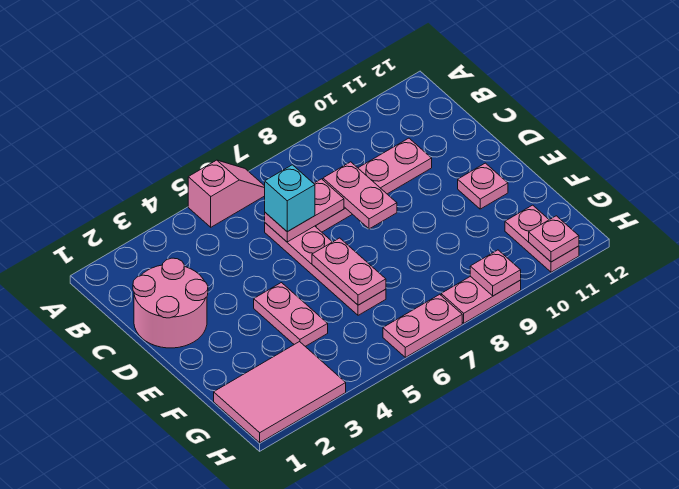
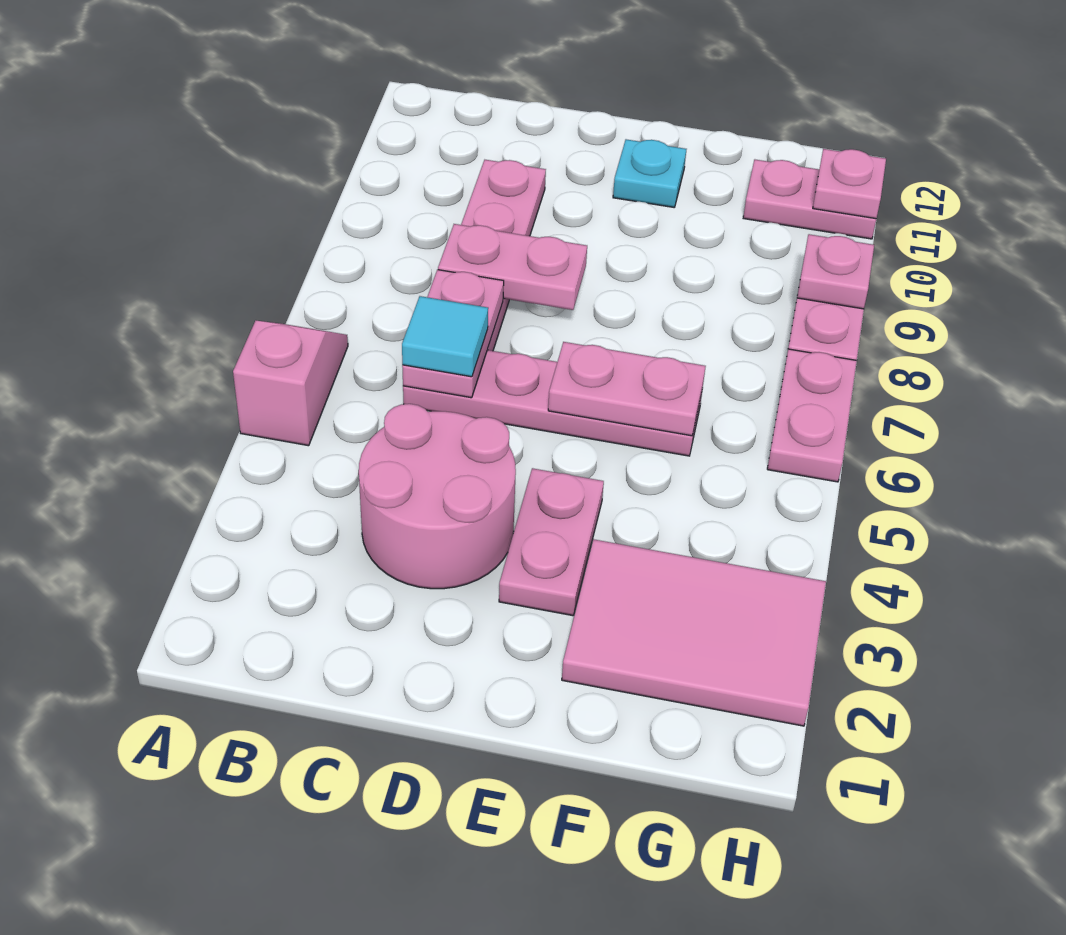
pink 2x2 round brick [133,258,208,348] -> pink 2x2 round brick moved to [359,404,516,589]
cyan 1x1 brick [265,165,315,232] -> cyan 1x1 tile [402,296,488,377]
pink 1x2 plate [254,283,328,346] -> pink 1x2 plate turned to [499,468,604,616]
pink 1x1 plate [458,163,508,209] -> cyan 1x1 plate [613,139,686,207]
pink 2x3 tile [214,342,346,443] -> pink 2x3 tile turned to [562,539,826,726]

